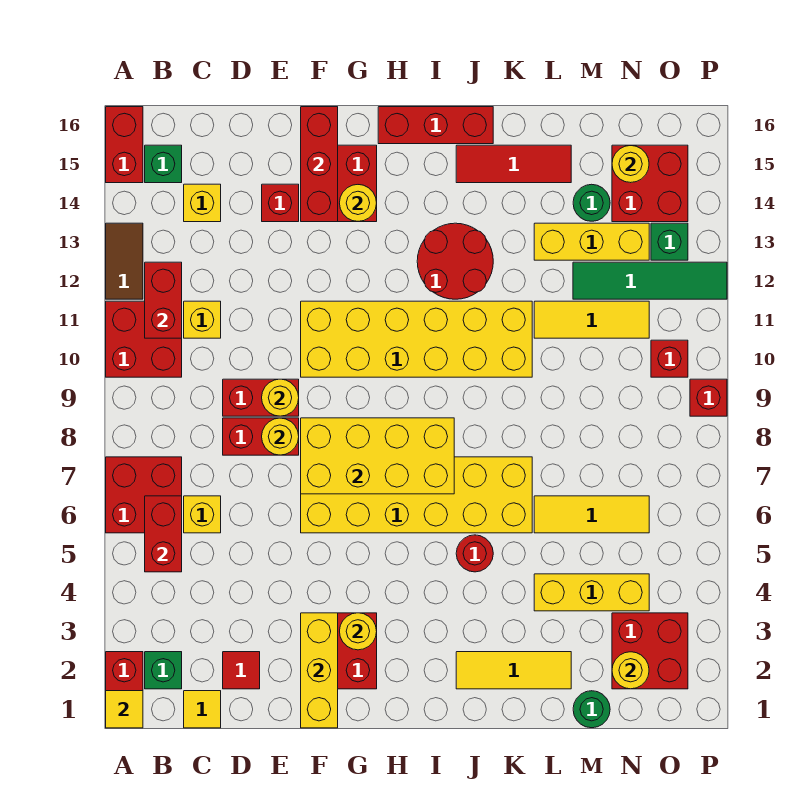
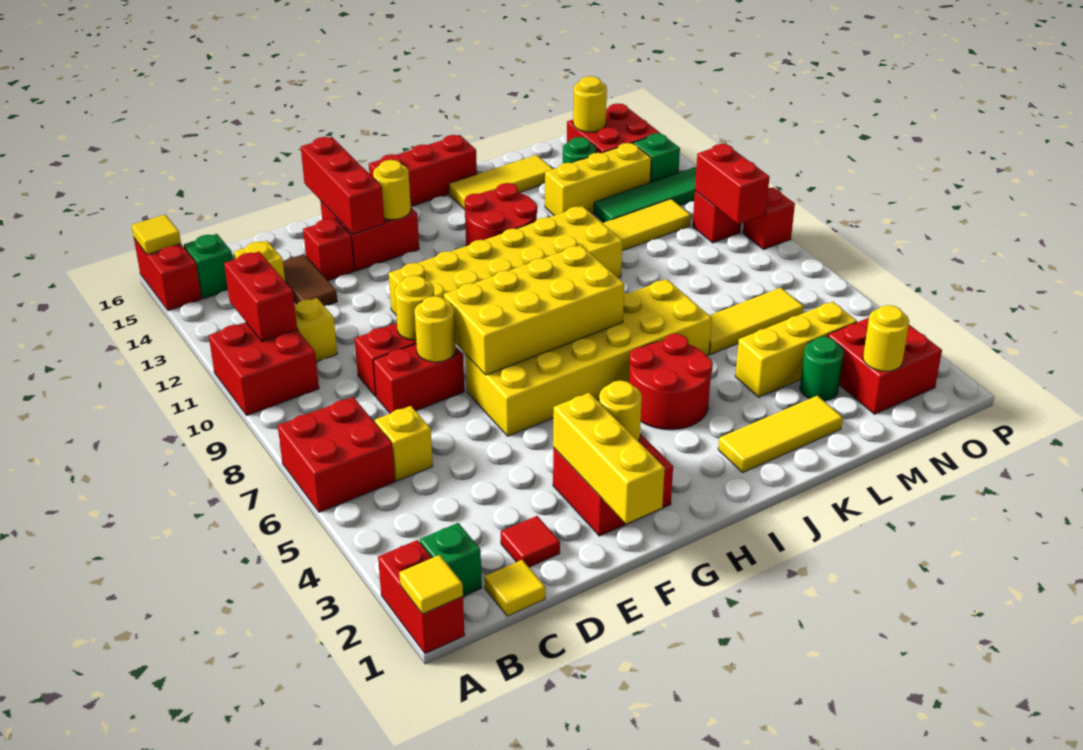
brown 1x2 tile [106,223,143,299] -> brown 1x2 tile moved to [283,254,337,306]
none -> yellow 1x1 tile [131,215,181,254]
red 1x2 brick [145,496,182,572] -> red 1x2 brick moved to [695,144,769,224]
red 1x1 round brick [456,535,493,572] -> red 2x2 round brick [629,334,713,430]
red 1x3 tile [456,145,571,183] -> yellow 1x3 tile [449,155,553,209]
green 1x1 round brick [573,691,610,728] -> green 1x1 round brick moved to [800,337,844,401]

